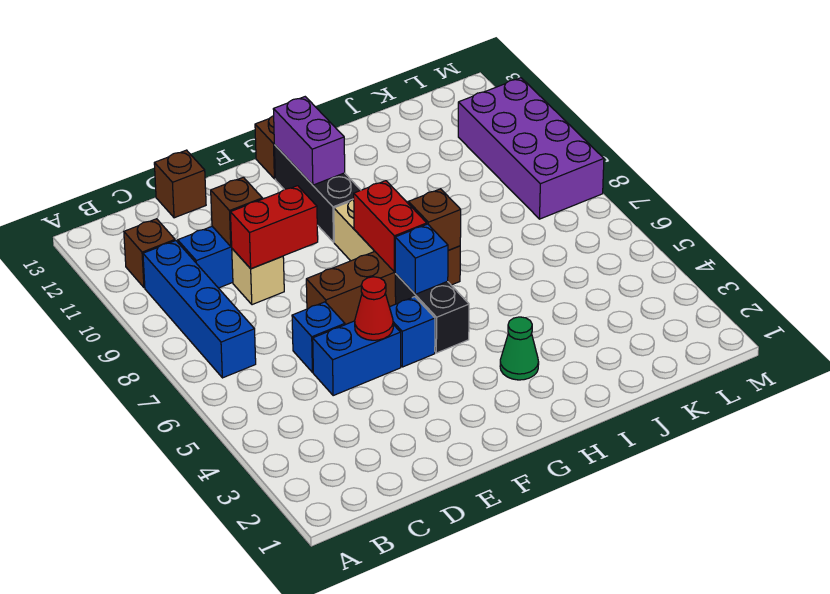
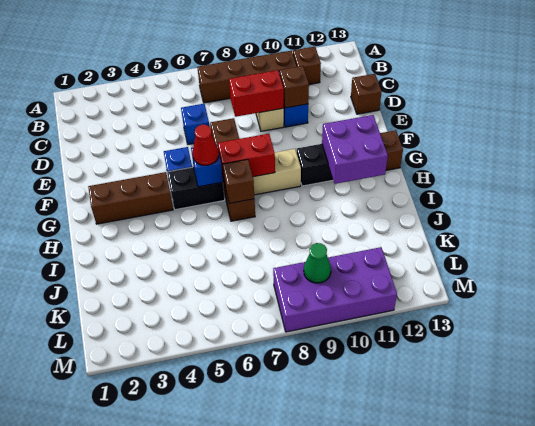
blue 1x4 brick [143,241,256,378] -> brown 1x4 brick [197,51,297,103]
blue 1x2 brick [313,321,401,396] -> none
red 1x2 brick [230,186,318,269] -> red 1x2 brick turned to [229,70,284,117]
red 1x1 cone [355,277,393,340] -> red 1x1 cone moved to [193,125,219,166]
none -> brown 1x3 brick [88,172,173,224]
purple 1x2 brick [273,97,345,185] -> purple 2x2 brick [322,115,388,184]
green 1x1 cone [500,317,539,380] -> green 1x1 cone moved to [304,243,331,283]

